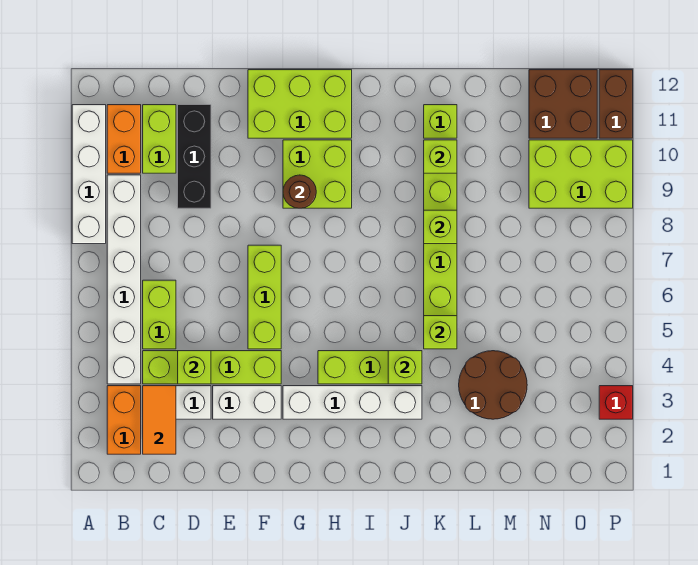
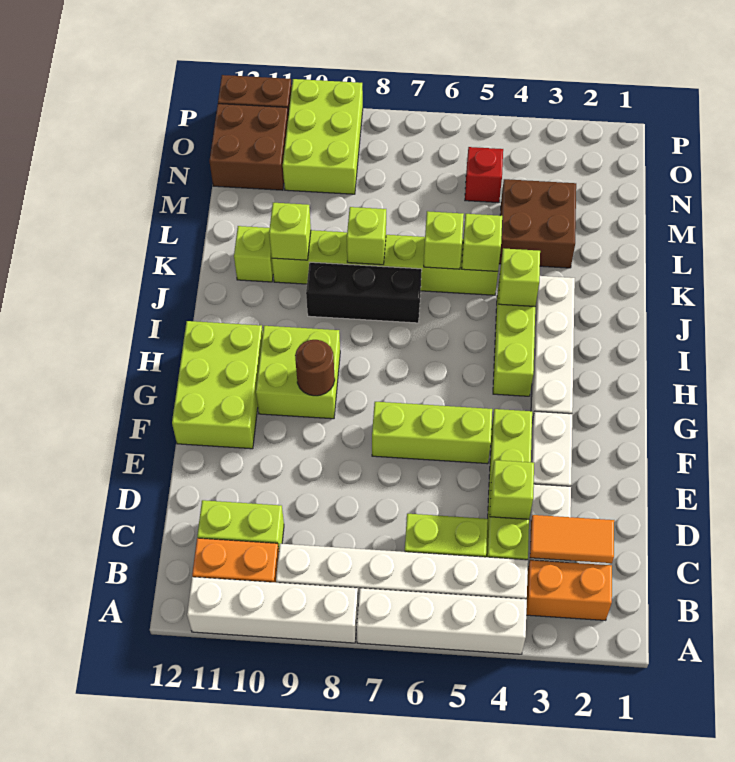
none -> white 1x4 brick [357,588,527,654]
black 1x3 brick [178,105,211,208] -> black 1x3 brick moved to [306,262,422,323]
none -> lime 1x1 brick [424,211,464,269]
brown 2x2 round brick [459,351,527,419] -> brown 2x2 brick [499,179,576,268]
red 1x1 brick [599,386,633,419] -> red 1x1 brick moved to [465,147,503,203]

